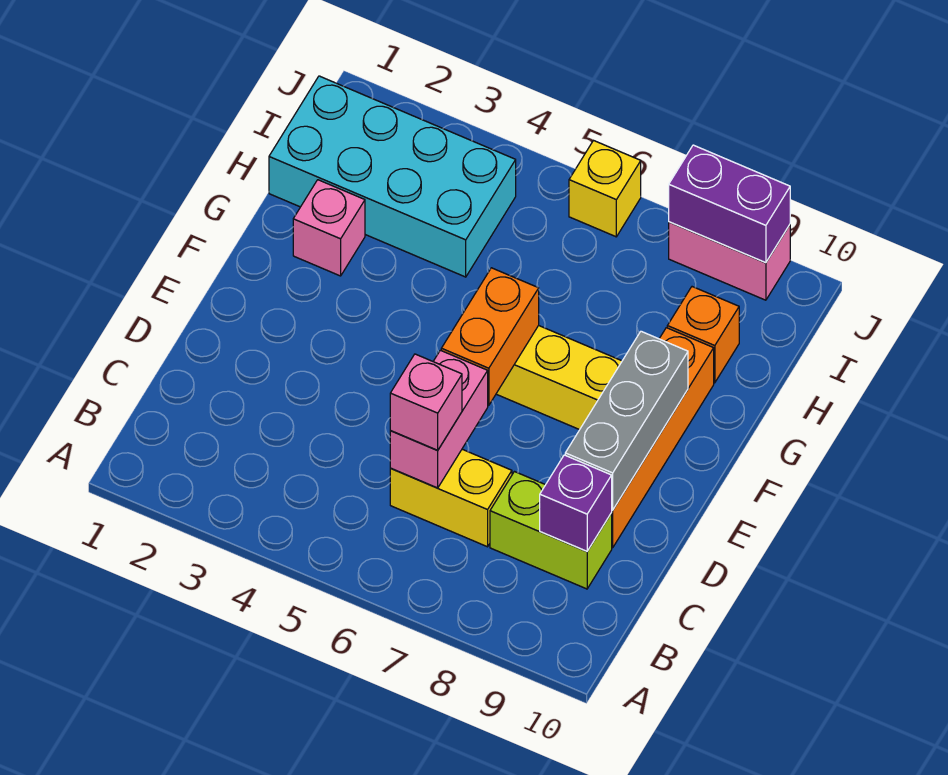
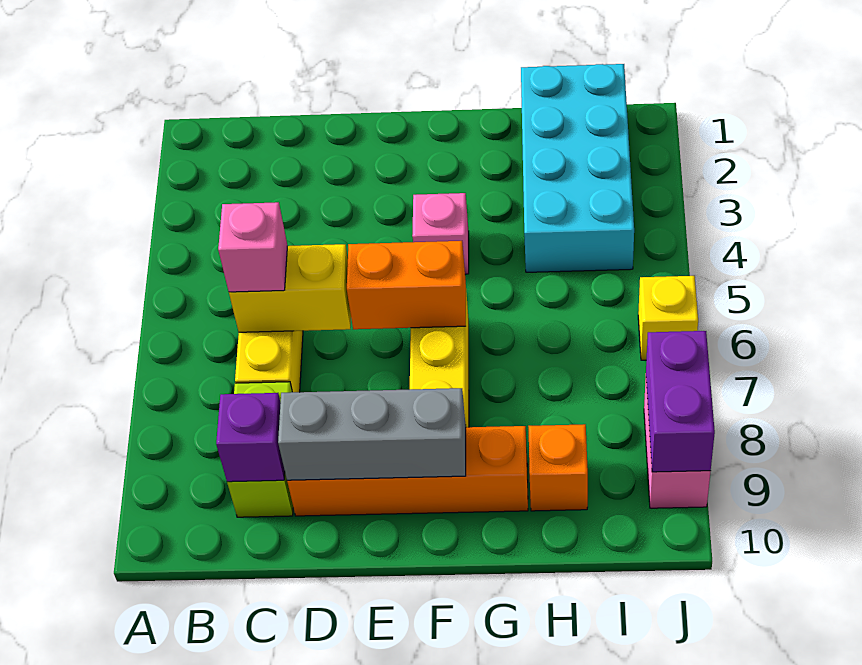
pink 1x2 brick [390,350,488,488] -> yellow 1x2 brick [229,244,351,332]
pink 1x1 brick [293,180,365,276] -> pink 1x1 brick moved to [412,193,469,274]

